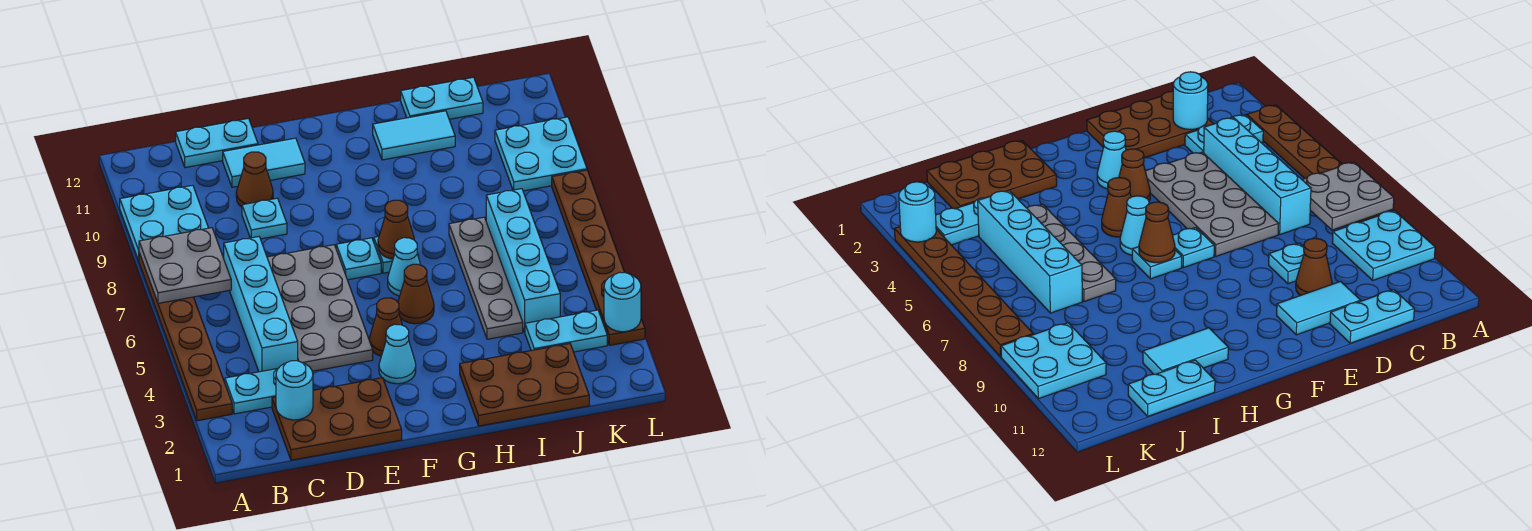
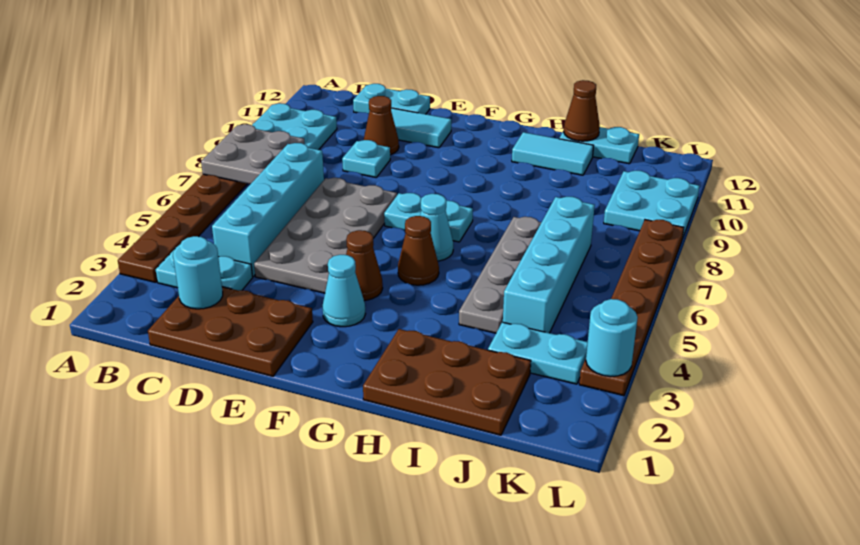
brown 1x1 cone [378,200,414,259] -> brown 1x1 cone moved to [564,80,600,141]

